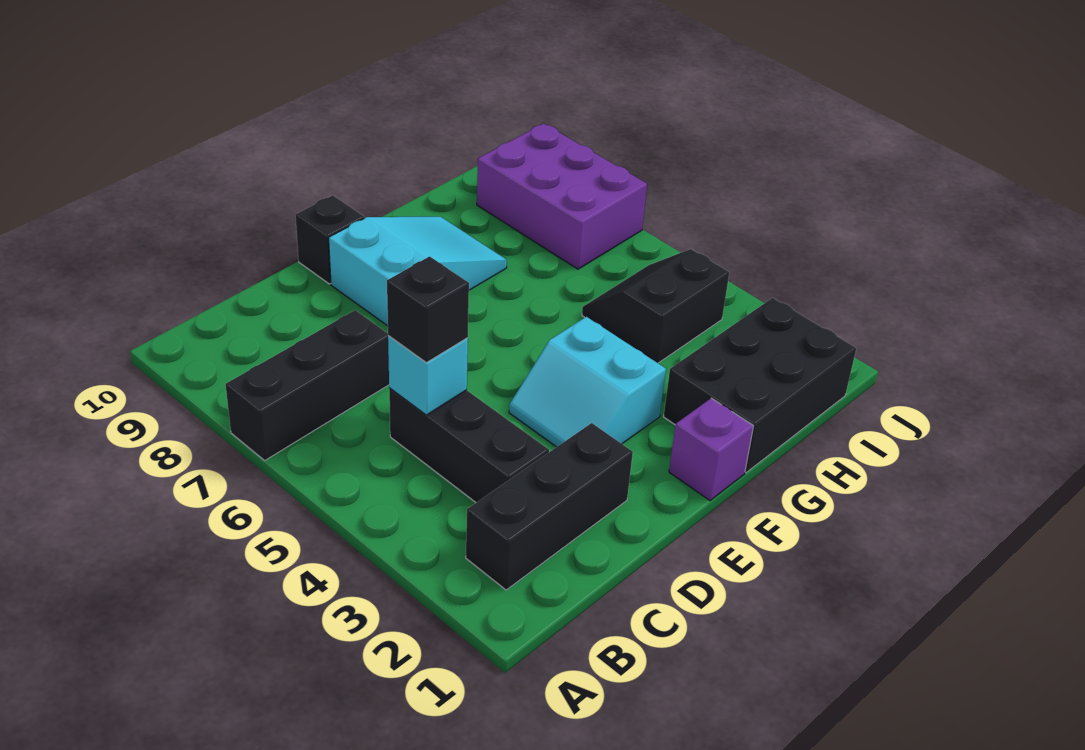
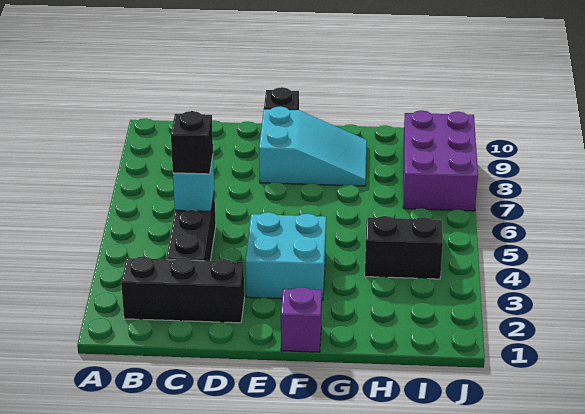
black 1x3 brick [225,310,389,460] -> none
cyan 2x2 slope [509,317,666,447] -> cyan 2x2 brick [246,212,326,300]
black 2x3 brick [664,298,856,472] -> none

